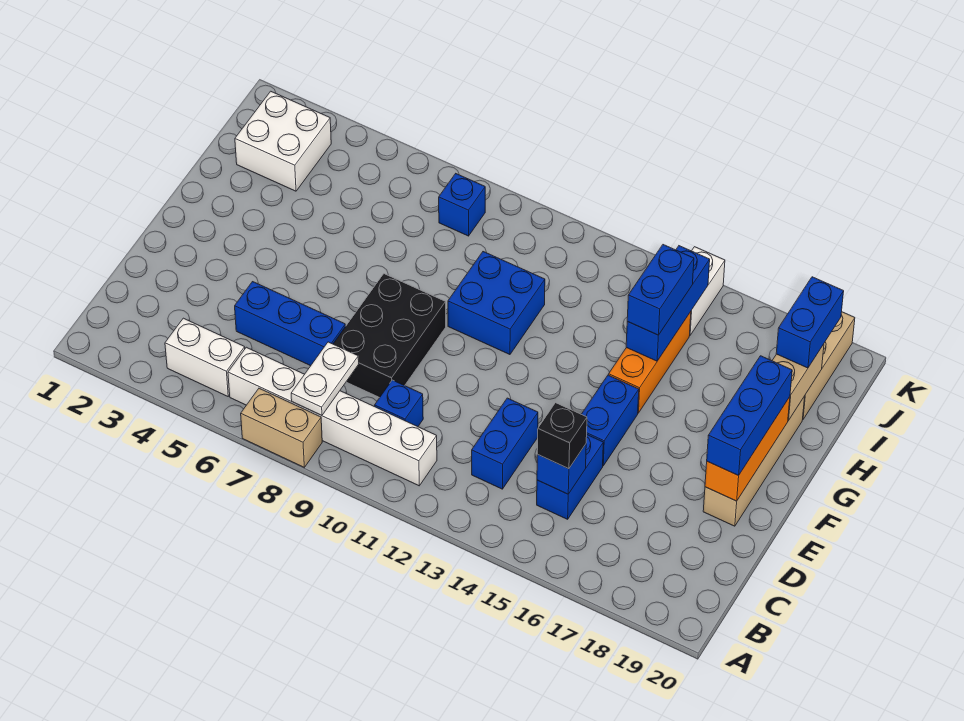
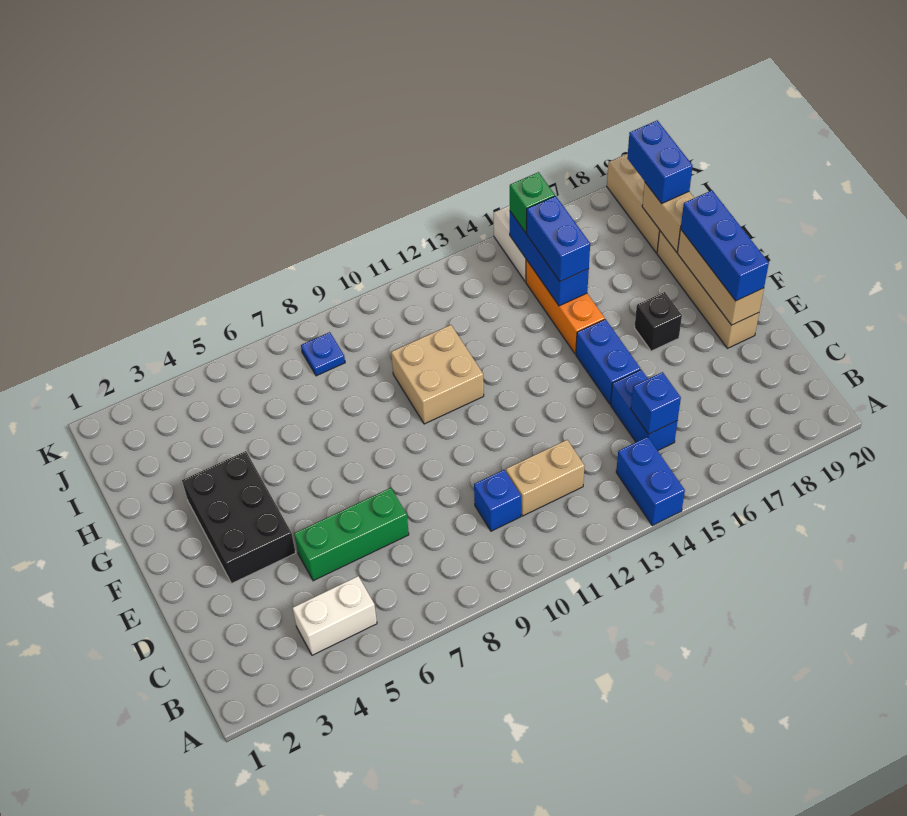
tan 1x2 brick [241,388,322,467] -> tan 1x2 brick moved to [506,440,585,516]
white 1x6 brick [228,347,437,486] -> none
white 1x2 plate [291,342,359,415] -> none
blue 1x2 brick [472,398,538,489] -> blue 1x2 brick moved to [616,437,685,526]
black 1x1 brick [537,403,587,469] -> black 1x1 brick moved to [634,292,682,351]
blue 1x3 brick [235,282,346,366] -> green 1x3 brick [294,488,409,581]
black 2x3 brick [333,274,446,398] -> black 2x3 brick moved to [182,451,296,583]
orange 1x3 brick [705,397,790,501] -> tan 1x3 brick [677,229,764,325]
blue 2x2 brick [448,252,545,355] -> tan 2x2 brick [391,325,484,424]
white 2x2 brick [235,91,331,191] -> none
blue 1x1 brick [439,174,485,236] -> blue 1x1 plate [301,332,345,376]
none -> green 1x1 brick [510,172,555,233]

